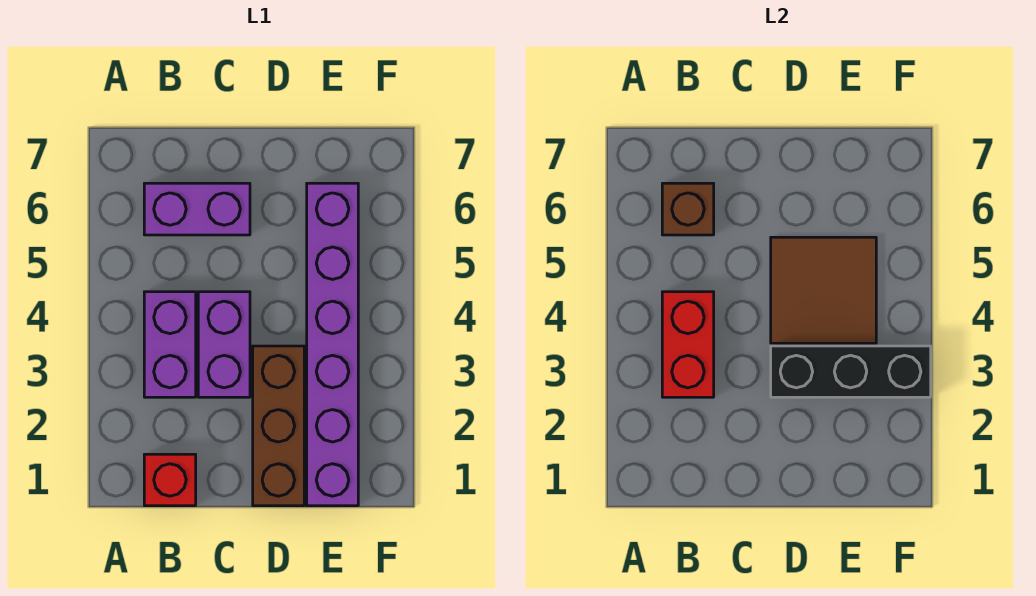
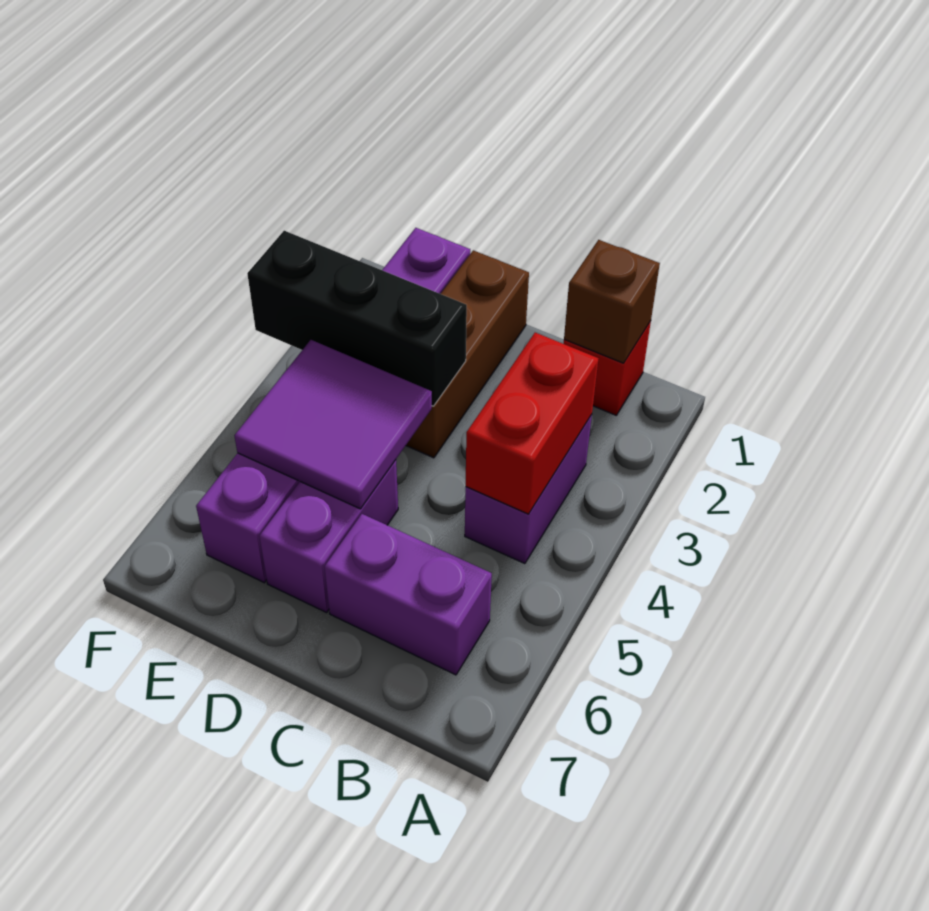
brown 1x1 brick [662,183,714,235] -> brown 1x1 brick moved to [564,240,660,363]
purple 1x2 brick [198,292,250,397] -> purple 1x2 brick moved to [259,460,398,613]
brown 2x2 tile [771,237,876,343] -> purple 2x2 tile [234,340,432,509]

